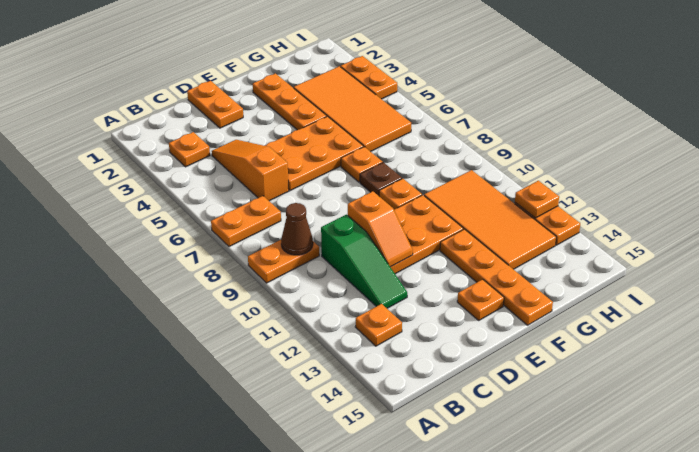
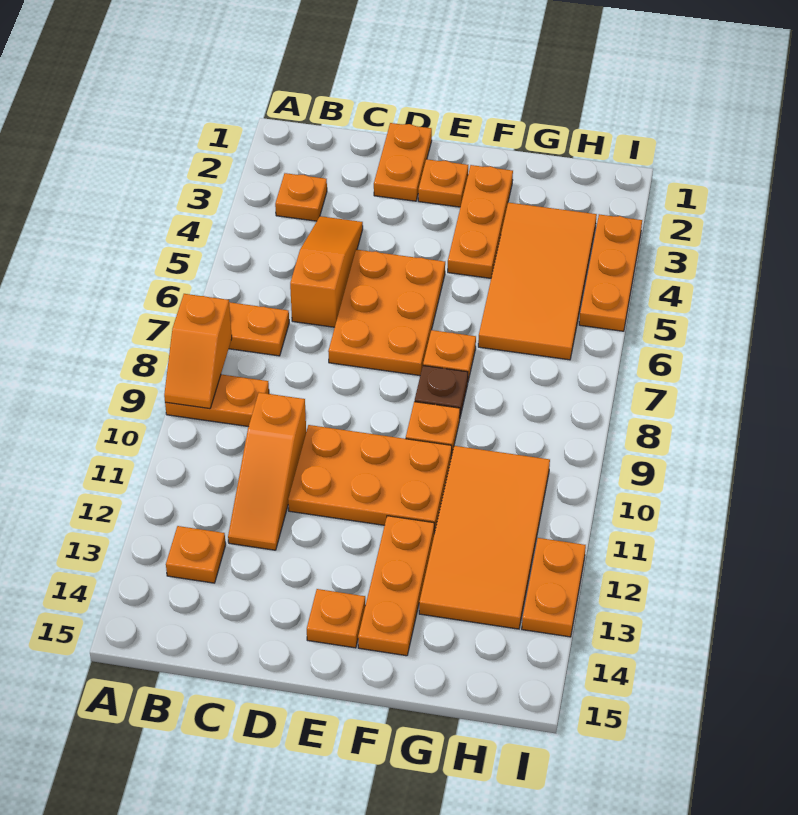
brown 1x1 cone [281,203,313,255] -> none
green 1x3 slope [321,215,407,308] -> orange 1x3 slope [228,393,306,550]
orange 2x3 plate [265,116,364,191] -> orange 2x3 plate turned to [328,250,445,376]
orange 1x2 slope [348,191,413,267] -> orange 1x2 slope moved to [164,294,232,409]
orange 1x4 plate [440,229,553,325] -> orange 1x3 plate [358,516,435,656]
orange 1x2 plate [341,56,397,99] -> orange 1x3 plate [579,214,642,331]
orange 1x1 plate [515,181,559,218] -> orange 1x1 plate moved to [418,159,468,207]

